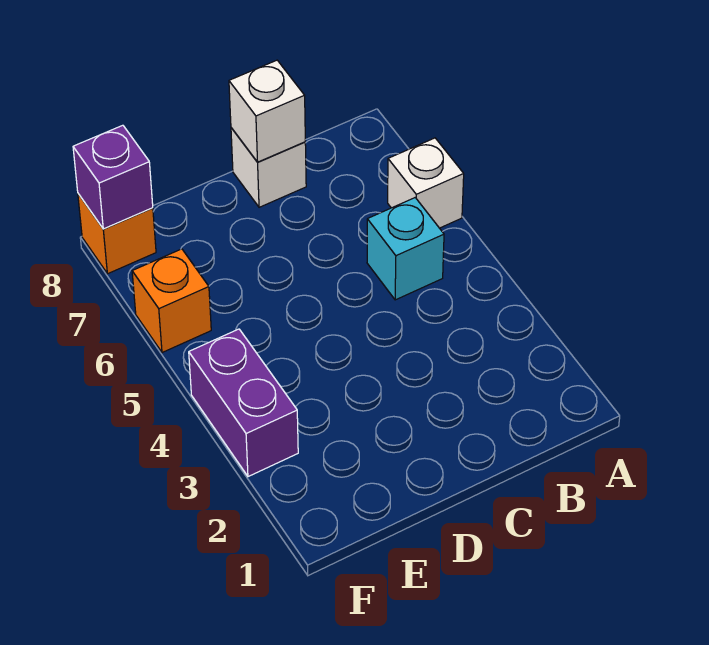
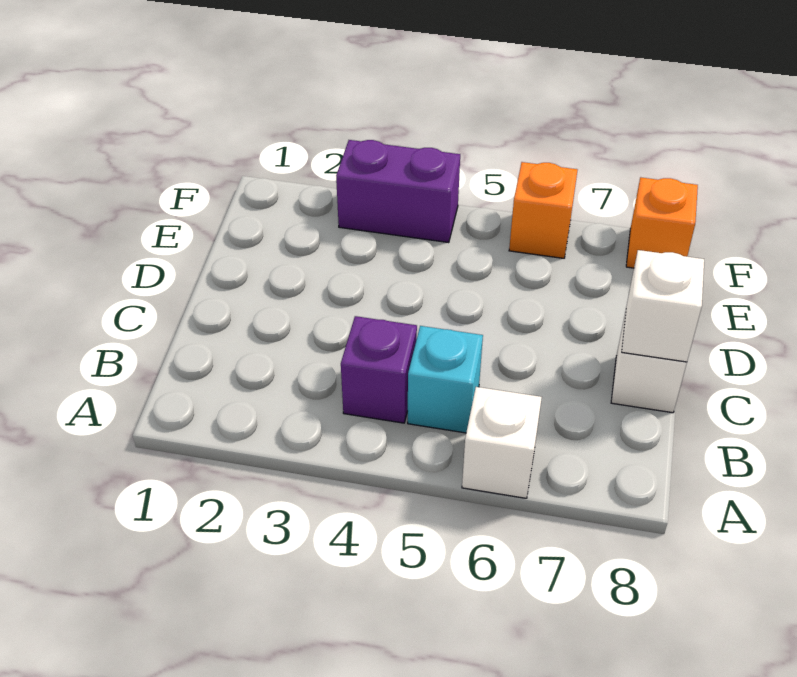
purple 1x1 brick [73,125,153,229] -> purple 1x1 brick moved to [341,316,417,423]

